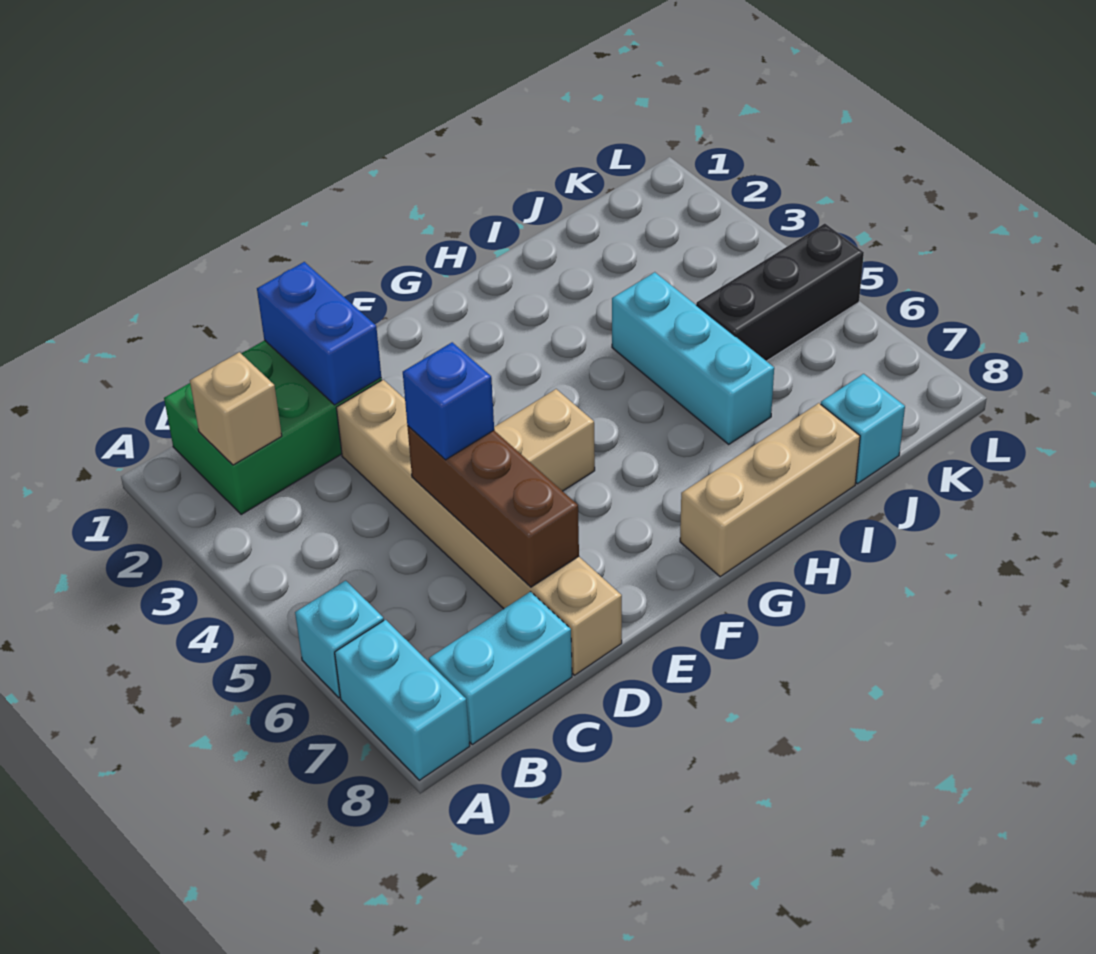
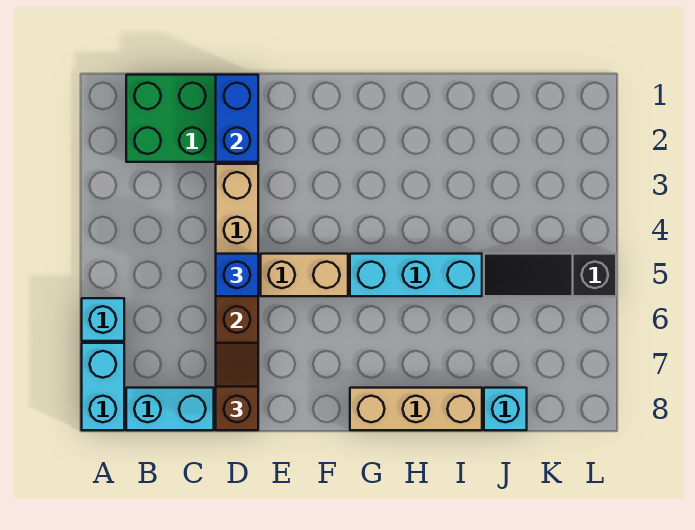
tan 1x1 brick [190,352,282,465] -> none
none -> brown 1x2 slope [216,343,258,430]
cyan 1x3 brick [612,272,774,444] -> cyan 1x3 brick turned to [350,254,482,296]
black 1x3 brick [696,224,864,361] -> black 1x3 slope [484,254,616,296]

